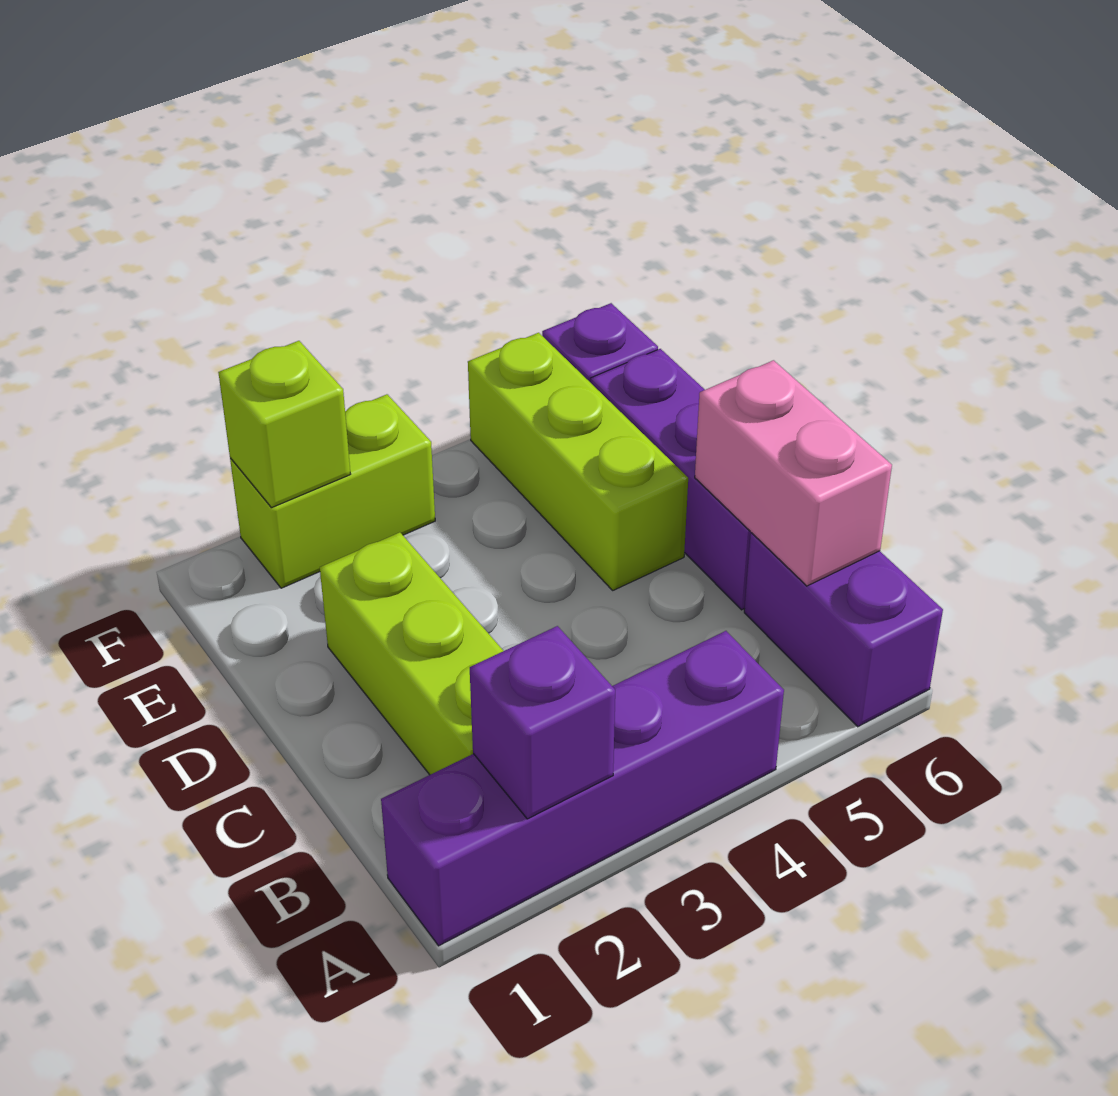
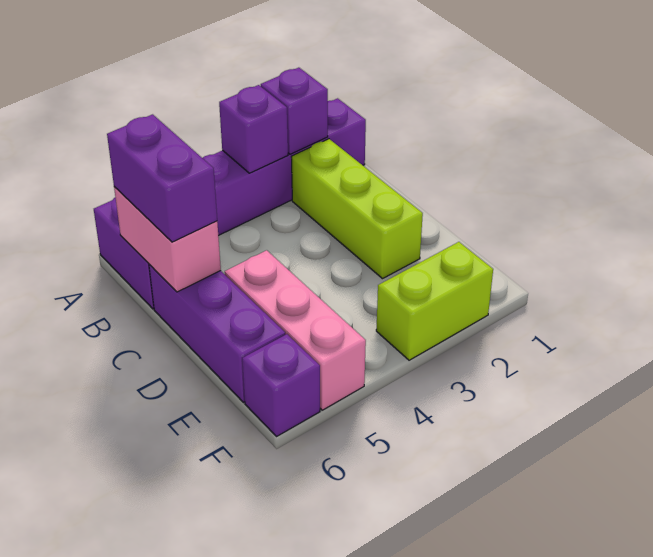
none -> purple 1x1 brick [219,85,288,173]
none -> purple 1x2 brick [107,114,217,242]
lime 1x3 brick [468,333,688,590] -> pink 1x3 brick [225,250,366,410]
lime 1x1 brick [218,341,350,508] -> none

